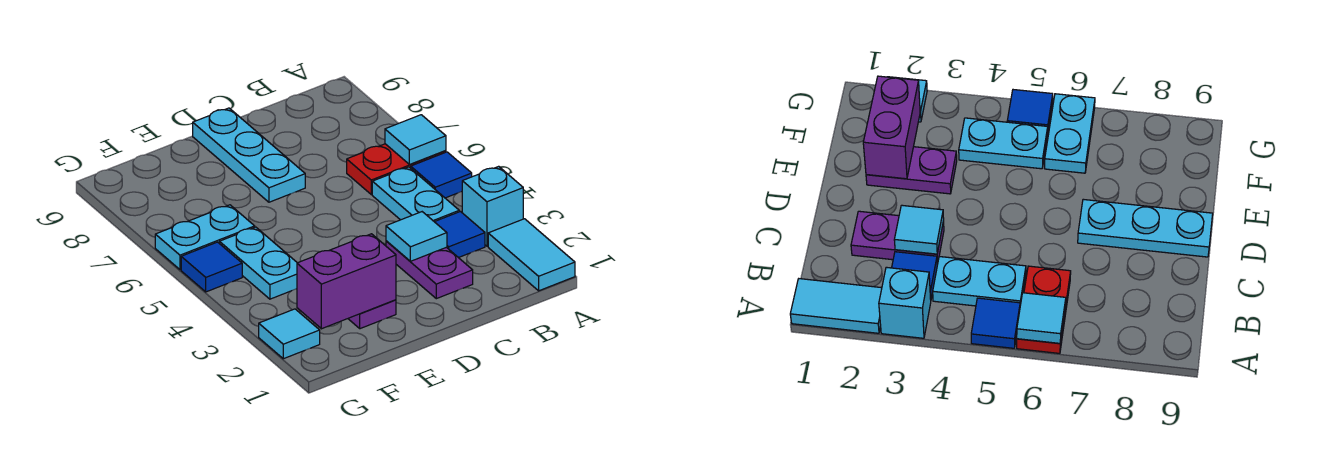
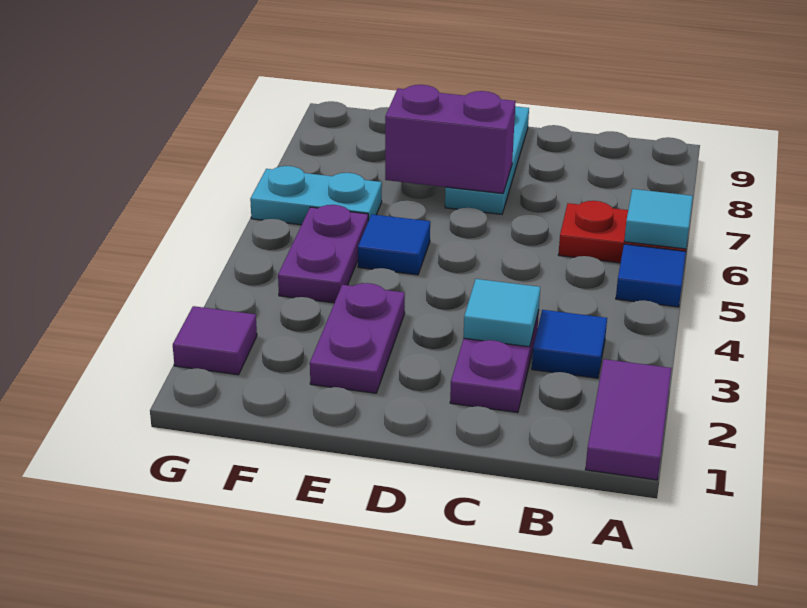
cyan 1x2 tile [488,219,575,291] -> purple 1x2 tile [585,359,671,480]
cyan 1x1 brick [462,166,523,246] -> none
cyan 1x2 plate [372,167,459,222] -> none
purple 1x2 brick [297,234,396,329] -> purple 1x2 brick moved to [385,85,516,193]
cyan 1x2 plate [219,227,297,299] -> purple 1x2 plate [278,205,368,303]
cyan 1x1 tile [259,309,320,359] -> purple 1x1 tile [173,306,257,375]
blue 1x1 tile [181,242,242,292] -> blue 1x1 tile moved to [358,214,430,275]

